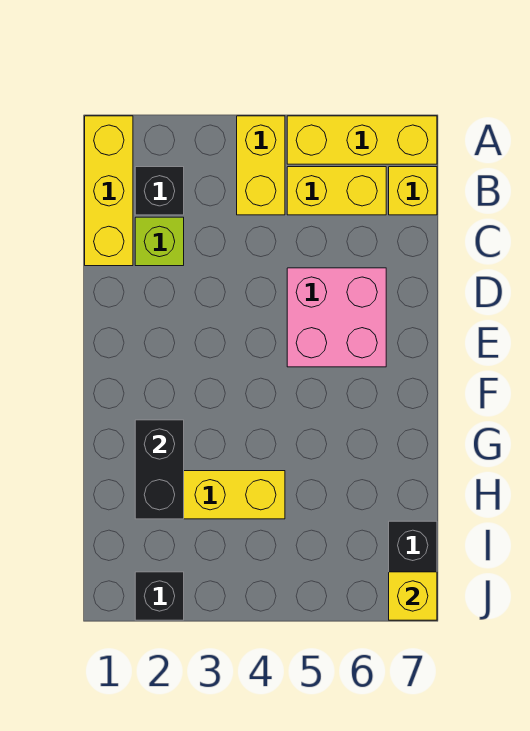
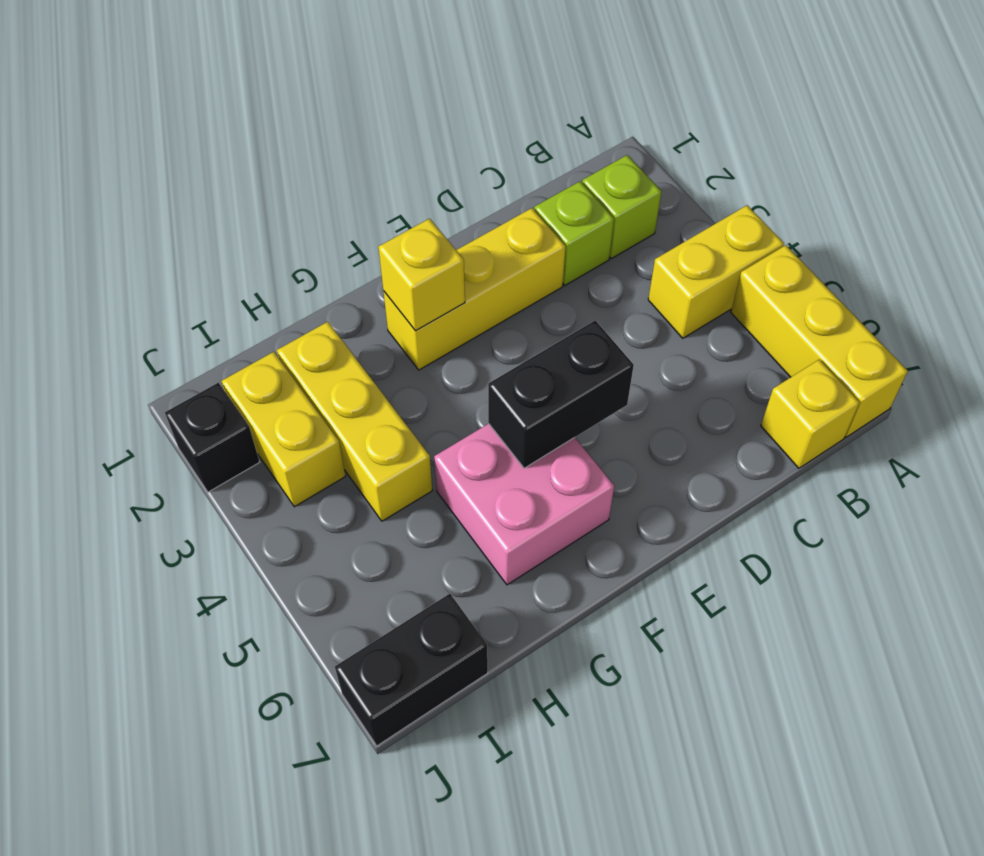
yellow 1x3 brick [85,116,133,266] -> yellow 1x3 brick moved to [383,208,566,370]
black 1x1 brick [135,167,184,215] -> lime 1x1 brick [582,155,661,259]
yellow 1x2 brick [287,167,386,215] -> yellow 1x2 brick moved to [222,352,346,507]
pink 2x2 brick [287,268,386,367] -> pink 2x2 brick moved to [434,424,614,585]
black 1x2 brick [135,420,184,519] -> black 1x2 brick moved to [488,320,634,468]
yellow 1x1 brick [389,572,437,620] -> yellow 1x1 brick moved to [378,219,465,331]

